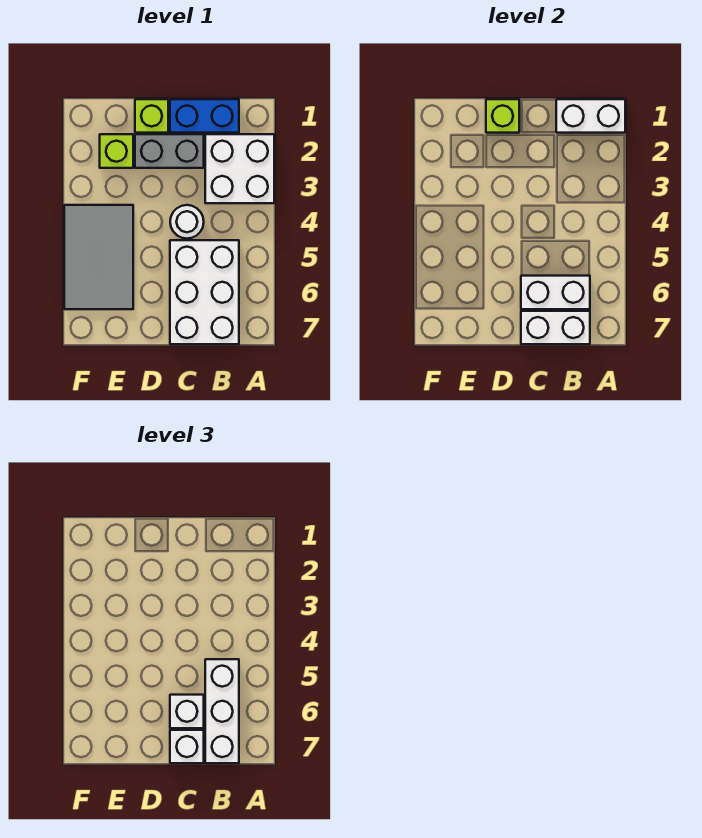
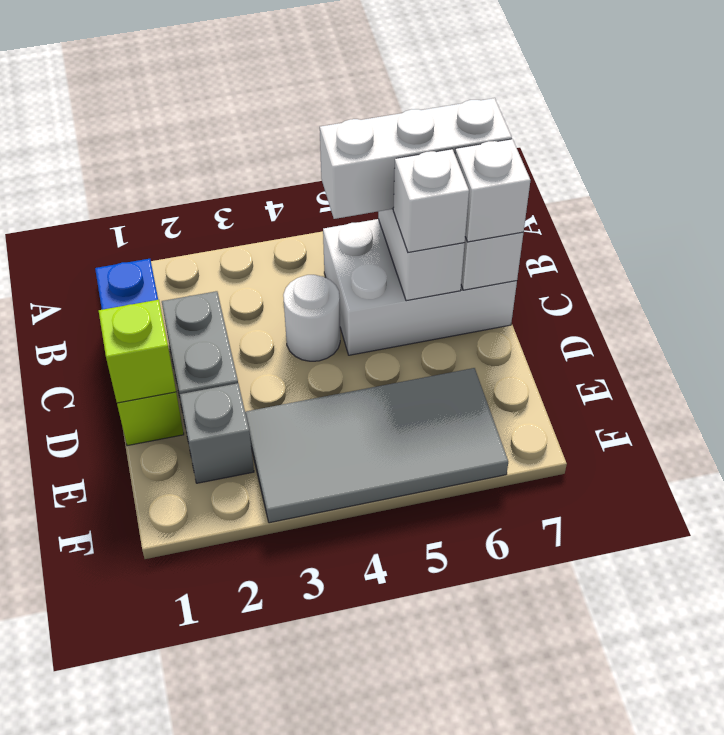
white 1x2 brick [556,99,625,133] -> none
white 2x2 brick [205,134,274,203] -> none
lime 1x1 brick [100,134,133,168] -> grey 1x1 brick [180,383,254,483]
grey 2x3 tile [64,205,133,309] -> grey 2x4 tile [245,368,508,523]

